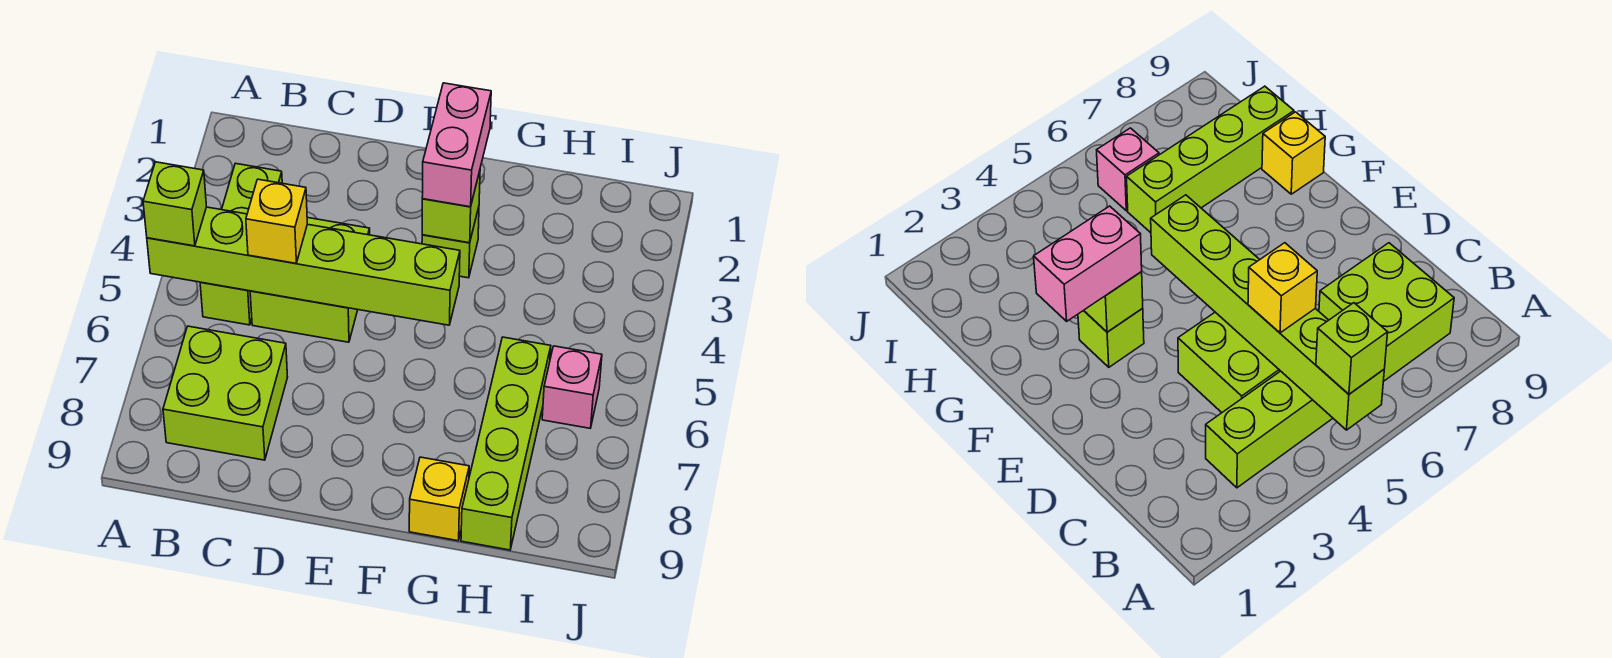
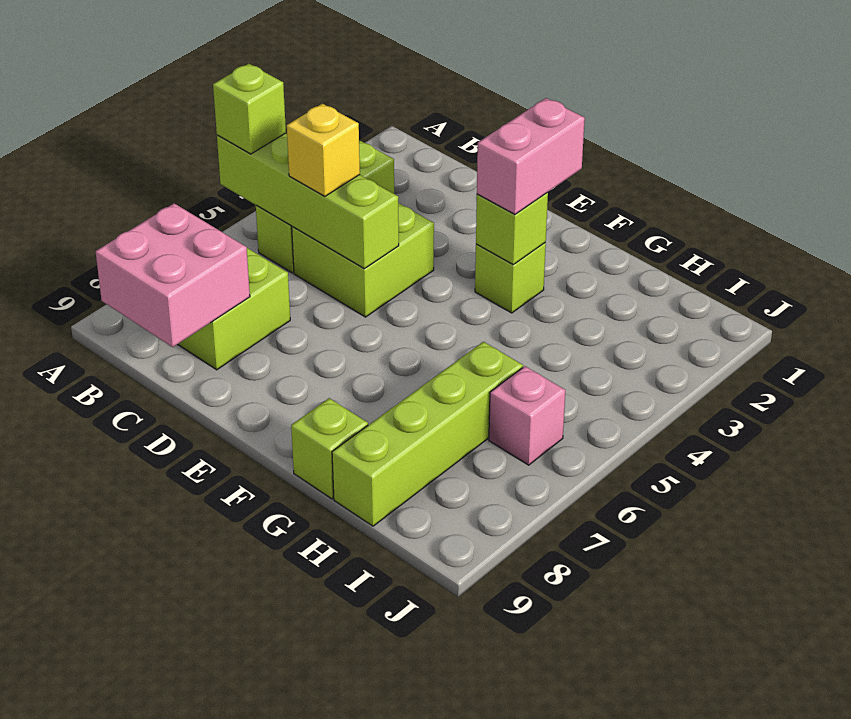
lime 1x6 brick [147,207,460,325] -> lime 1x4 brick [217,133,399,269]
none -> pink 2x2 brick [96,203,250,347]
yellow 1x1 brick [409,457,469,541] -> lime 1x1 brick [291,398,368,499]

